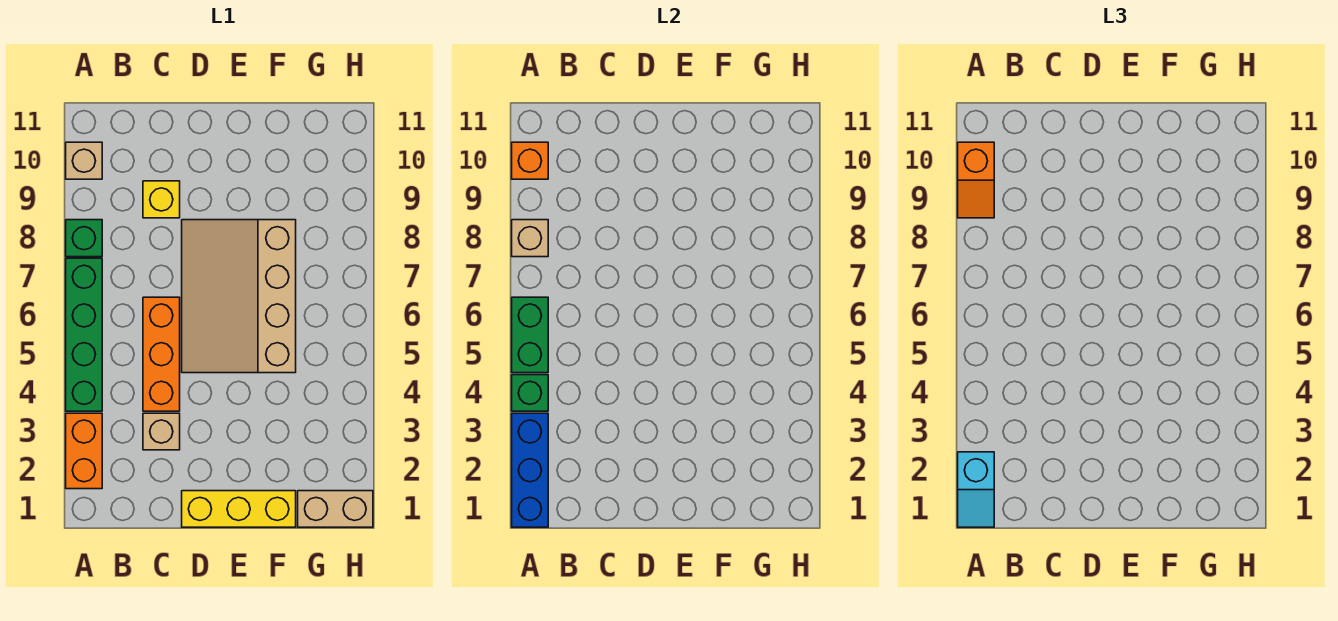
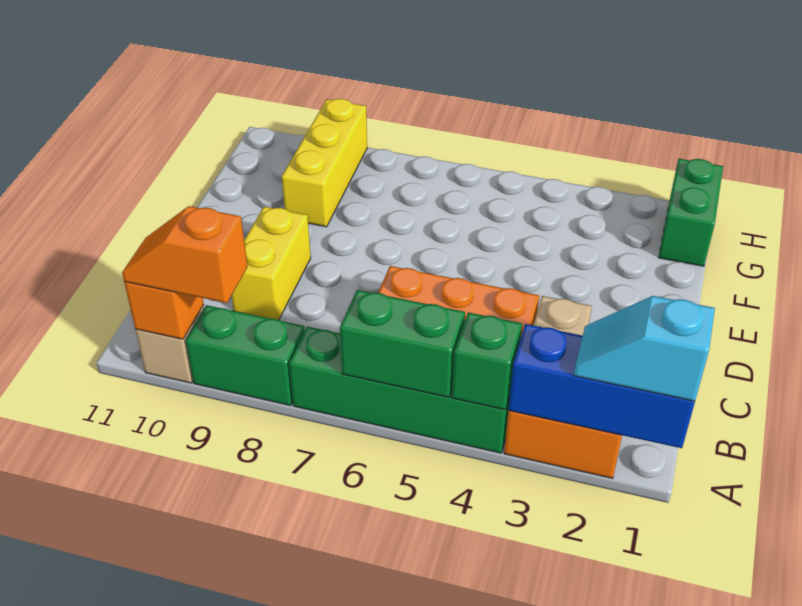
cyan 1x2 slope [958,452,994,527] -> cyan 1x2 slope turned to [574,296,715,401]
green 1x1 brick [66,220,102,257] -> green 1x2 brick [186,305,305,406]
tan 1x1 brick [512,220,548,257] -> none
orange 1x2 slope [958,142,994,218] -> orange 1x2 slope turned to [122,206,247,303]
yellow 1x1 brick [143,181,180,218] -> yellow 1x2 brick [232,207,311,320]
yellow 1x3 brick [182,491,296,527] -> yellow 1x3 brick moved to [282,99,367,227]
tan 3x4 slope [182,220,296,373] -> none
tan 1x2 brick [298,491,373,527] -> green 1x2 brick [658,159,723,266]

